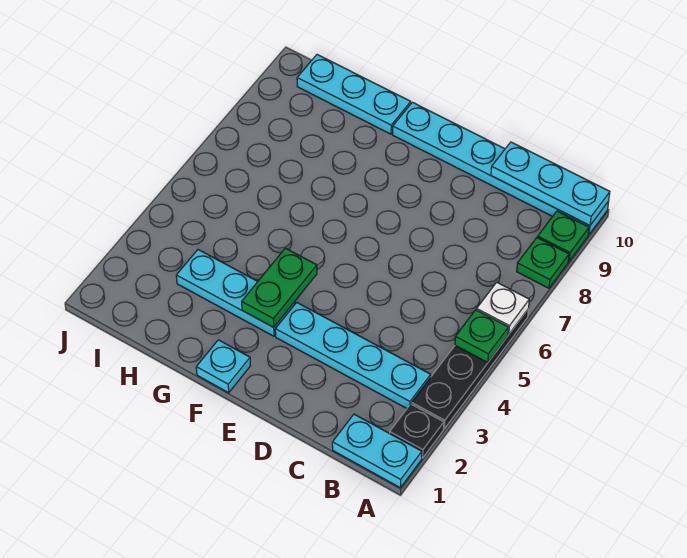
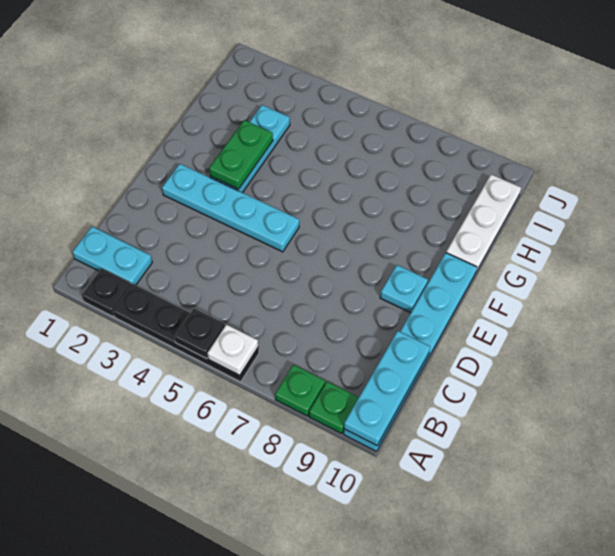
cyan 1x2 plate [332,414,422,488] -> cyan 1x2 plate turned to [72,227,152,285]
green 1x1 plate [455,310,508,362] -> black 1x1 plate [175,308,225,359]
cyan 1x4 plate [275,303,431,408] -> cyan 1x4 plate turned to [162,164,299,252]
cyan 1x1 plate [196,340,250,393] -> cyan 1x1 plate moved to [380,265,428,313]
green 1x2 plate [242,248,317,327] -> green 1x2 plate turned to [209,120,273,189]
cyan 1x3 plate [297,55,411,134] -> white 1x3 plate [446,174,521,272]

